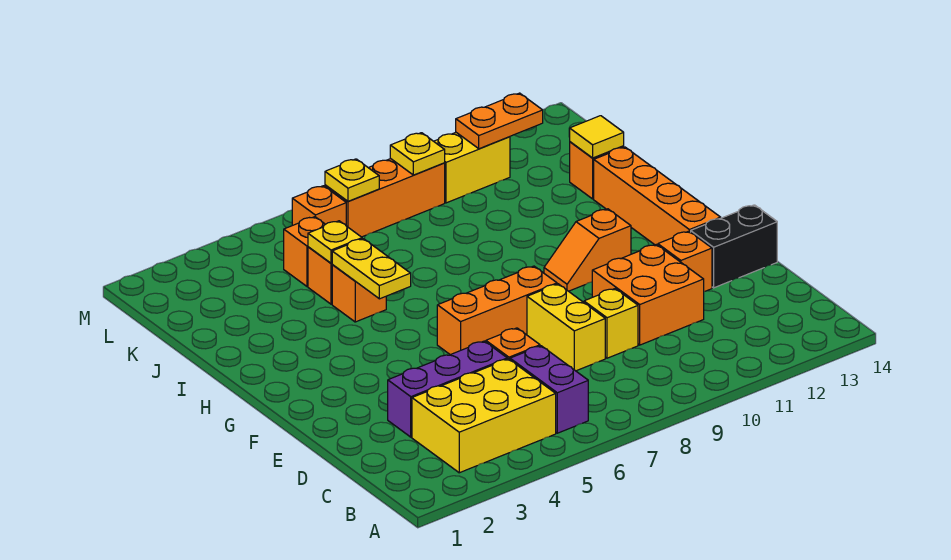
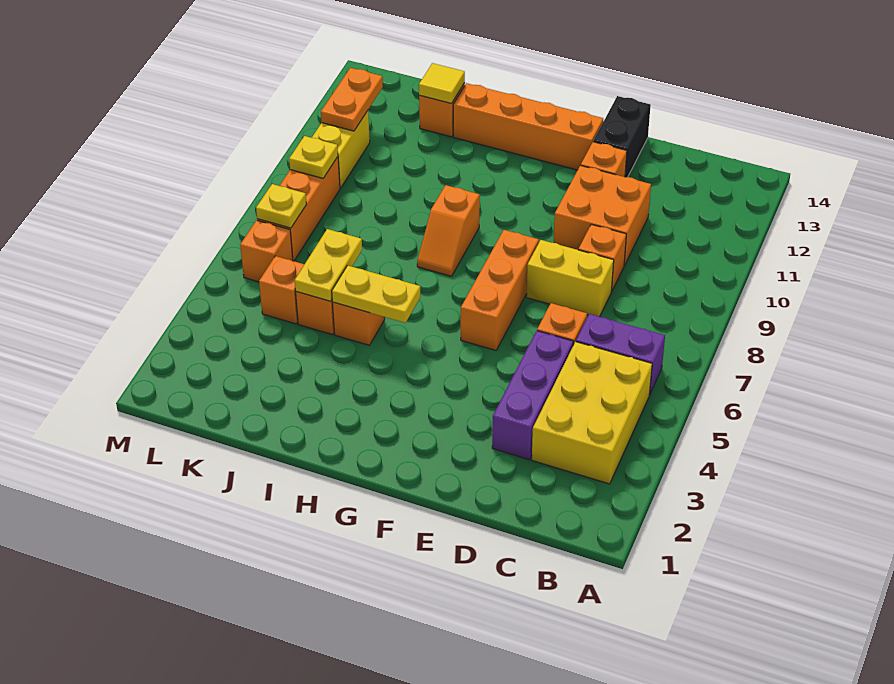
yellow 1x1 brick [584,289,638,358] -> orange 1x1 brick [578,224,626,290]
orange 1x2 slope [544,209,631,291] -> orange 1x2 slope moved to [417,185,480,276]
yellow 1x1 plate [308,221,362,263] -> yellow 1x2 plate [295,229,362,301]

